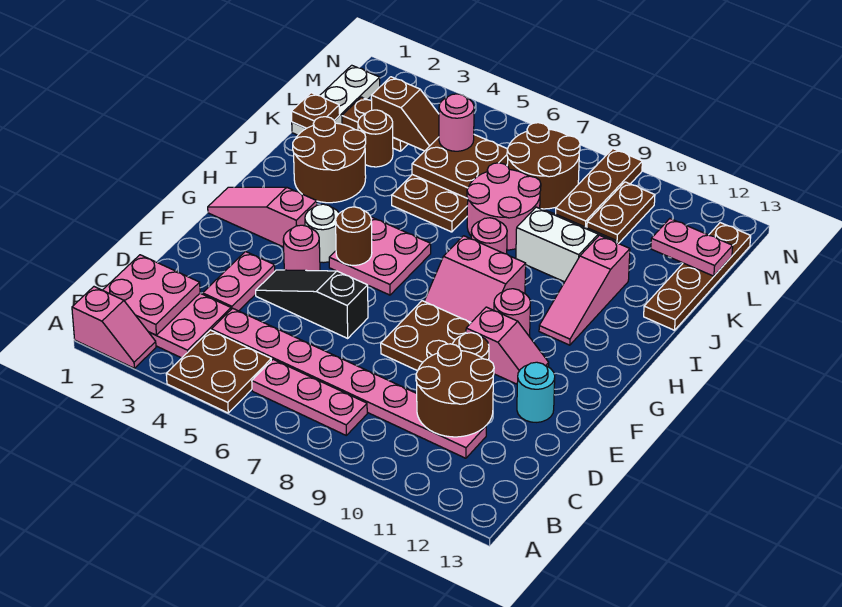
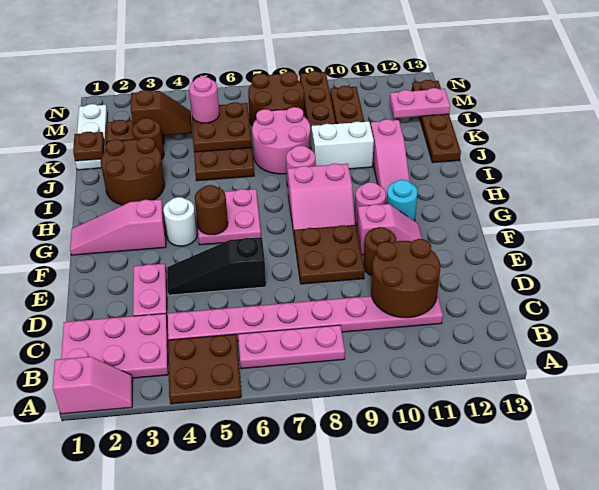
pink 2x2 plate [102,255,200,335] -> none
cyan 1x1 round brick [517,362,555,422] -> cyan 1x1 round brick moved to [386,180,417,221]
pink 1x1 round brick [283,225,320,271] -> none

